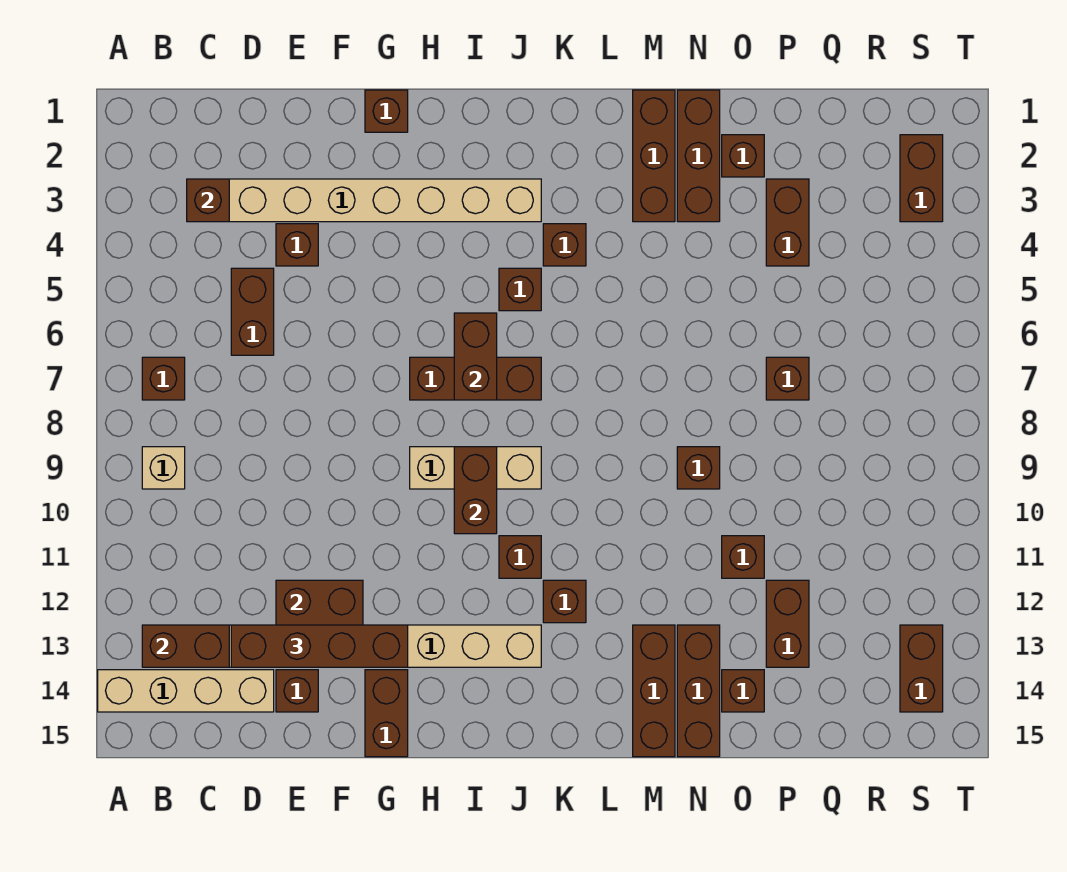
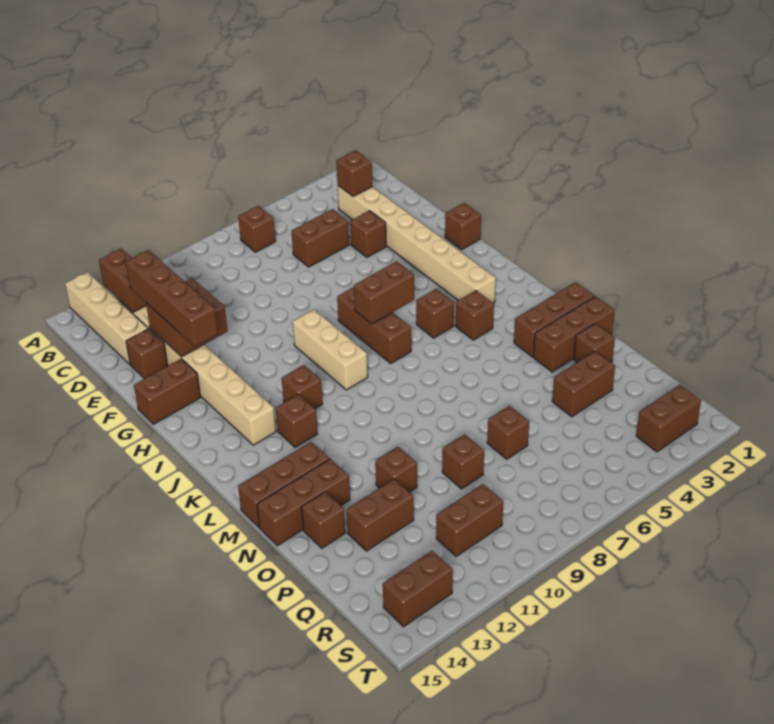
tan 1x1 brick [142,447,185,489] -> none
brown 1x2 brick [454,447,497,534] -> brown 1x2 brick moved to [436,484,503,556]
brown 1x1 brick [677,447,720,489] -> brown 1x1 brick moved to [442,434,484,489]

